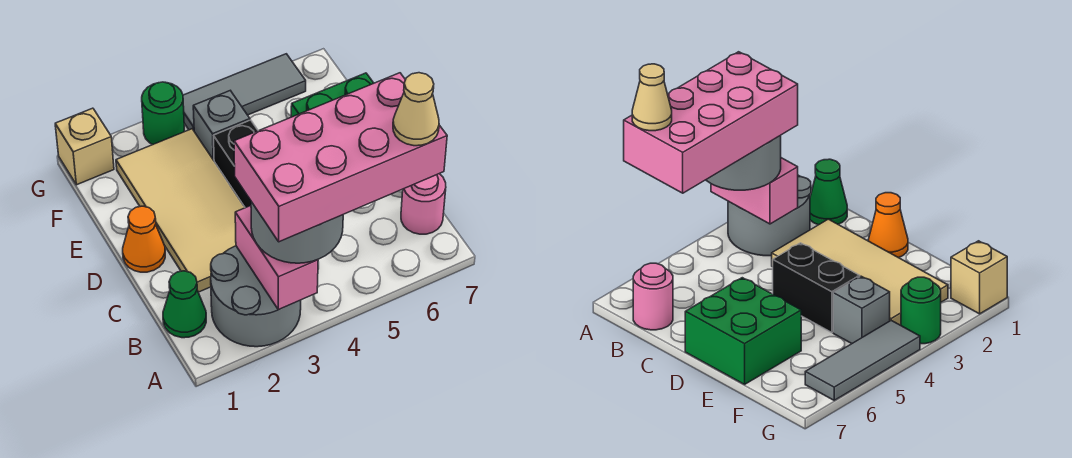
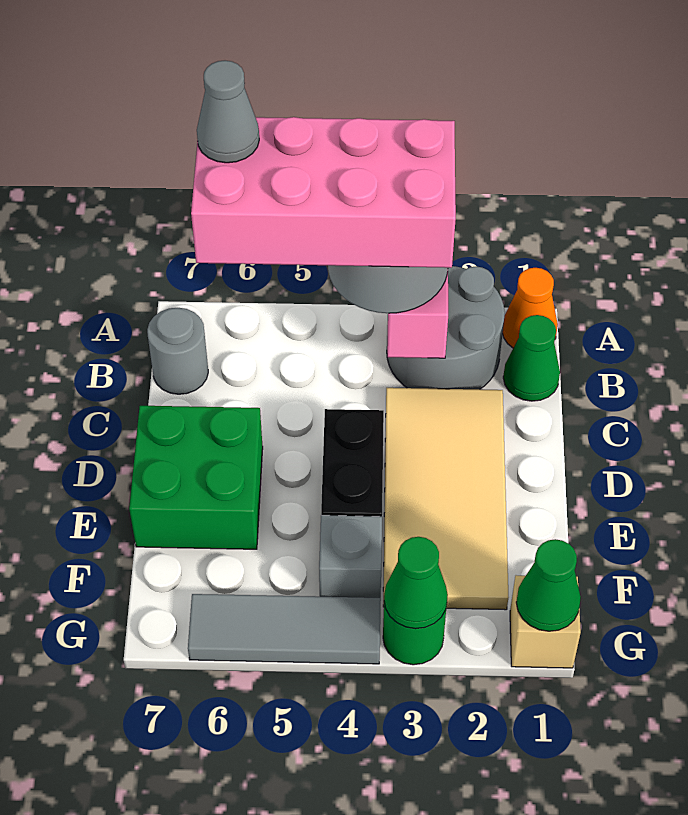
tan 1x1 cone [393,73,439,146] -> grey 1x1 cone [197,61,259,163]
pink 1x1 round brick [401,174,446,234] -> grey 1x1 round brick [147,308,208,394]
orange 1x1 cone [123,206,165,272] -> orange 1x1 cone moved to [503,268,558,348]
none -> green 1x1 cone [516,539,581,631]
none -> green 1x1 cone [384,537,448,629]

